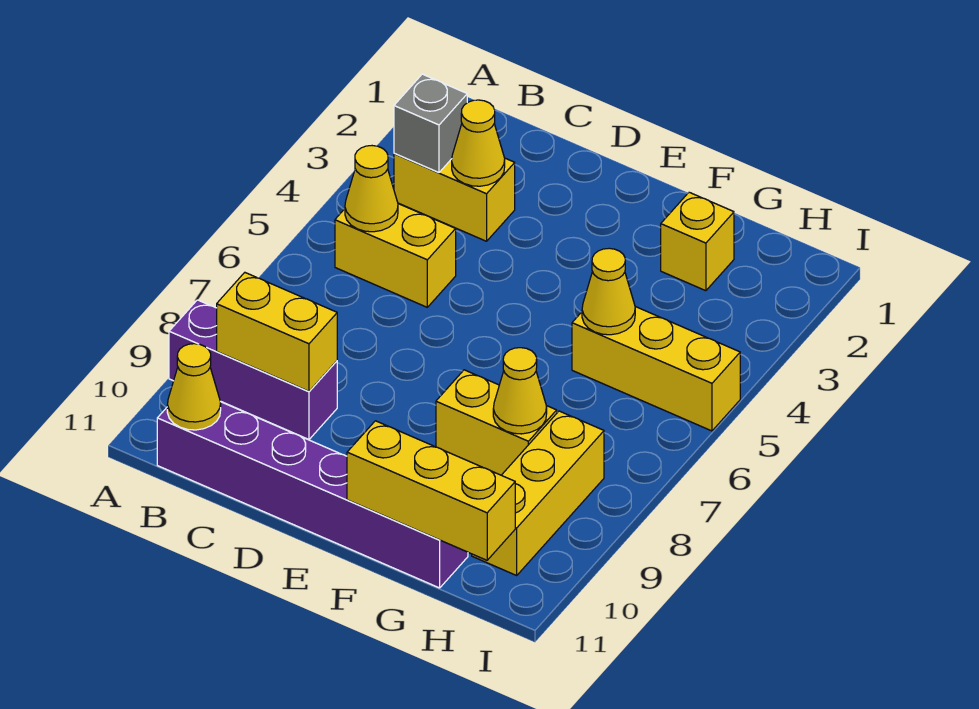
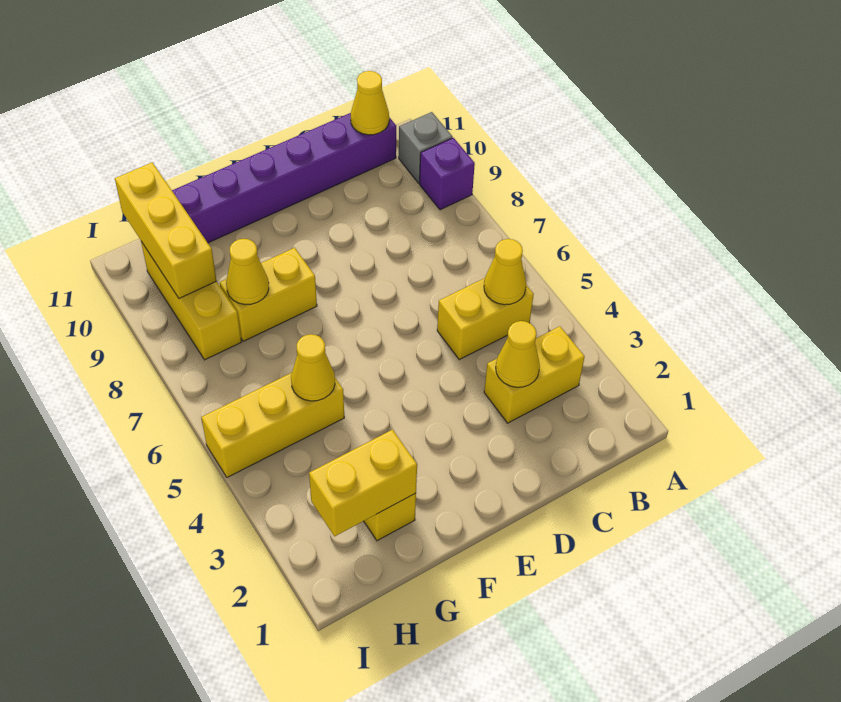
purple 1x3 brick [169,300,337,439] -> purple 1x1 brick [420,138,475,210]
grey 1x1 brick [394,74,467,172] -> grey 1x1 brick moved to [399,112,452,183]
yellow 1x2 brick [217,273,337,391] -> yellow 1x2 brick moved to [309,430,417,536]
yellow 1x3 brick [347,421,515,560] -> yellow 1x3 brick turned to [115,162,216,298]

